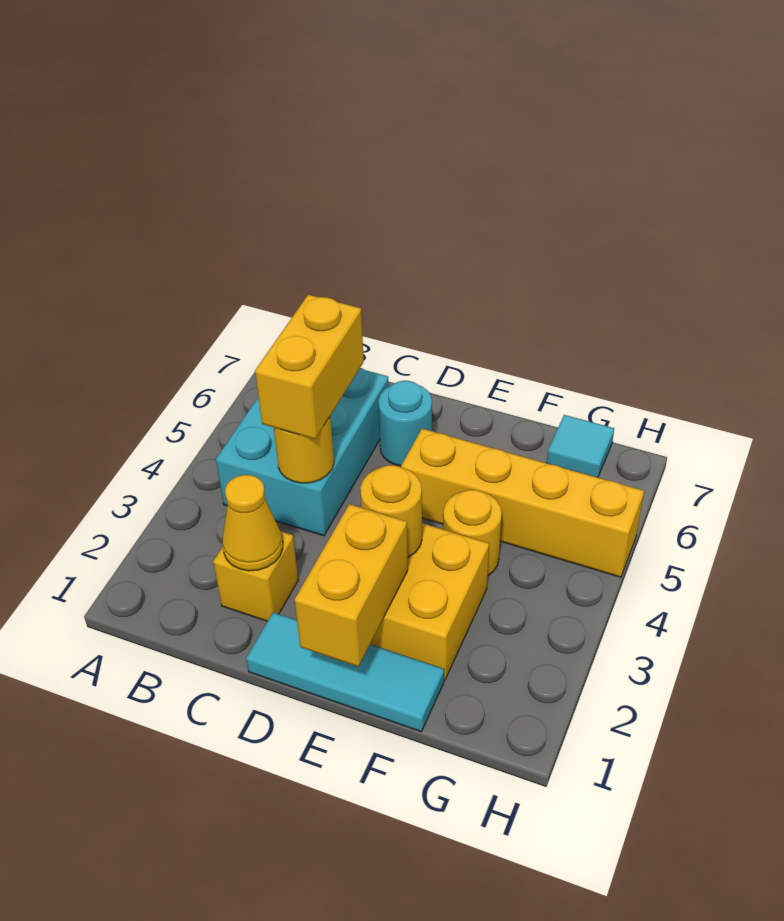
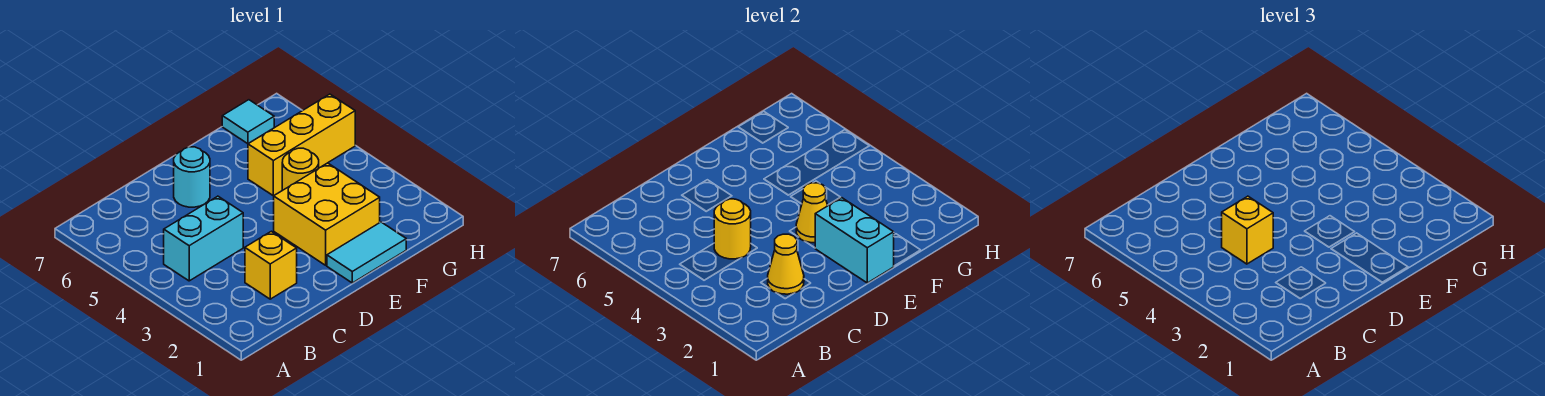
cyan 2x3 brick [216,368,388,536] -> cyan 1x2 brick [164,196,243,281]
yellow 1x2 brick [255,295,364,439] -> yellow 1x1 brick [1222,196,1273,264]
cyan 1x3 tile [246,613,444,732] -> cyan 1x2 tile [327,222,406,283]
yellow 1x2 brick [295,504,408,666] -> cyan 1x2 brick [815,198,894,283]
yellow 1x1 round brick [360,465,422,557] -> yellow 1x1 cone [796,183,828,243]
yellow 1x4 brick [401,429,644,577] -> yellow 1x3 brick [248,94,355,196]

